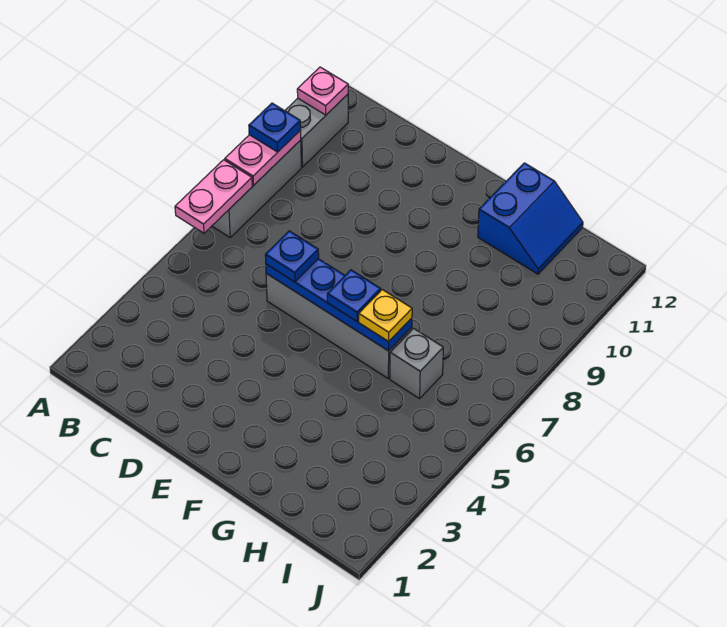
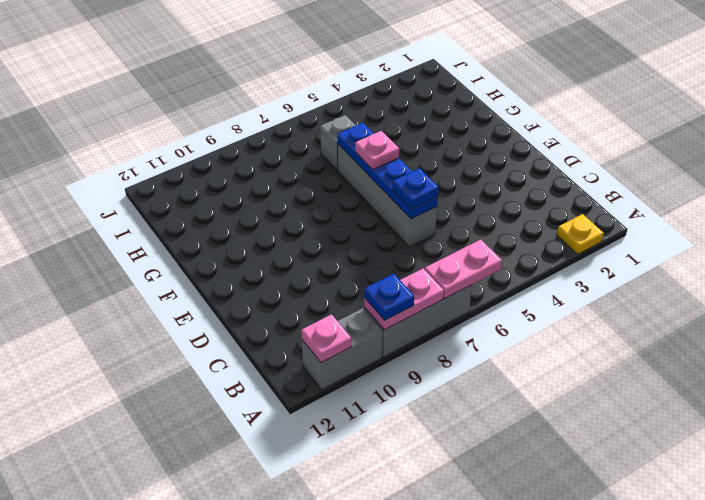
blue 1x1 plate [327,270,381,321] -> pink 1x1 plate [355,131,399,169]
yellow 1x1 plate [359,290,412,342] -> yellow 1x1 plate moved to [557,214,604,254]
blue 2x2 slope [478,163,583,274] -> none

